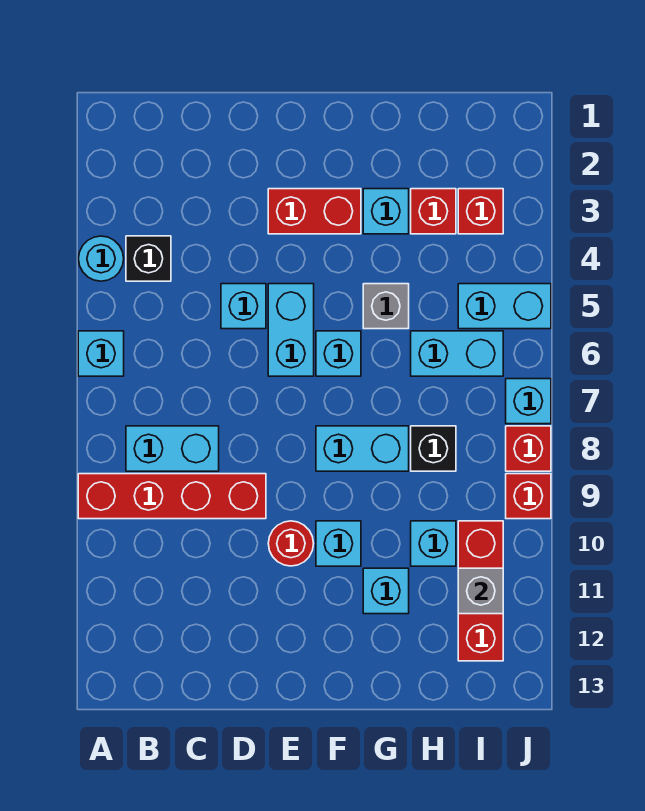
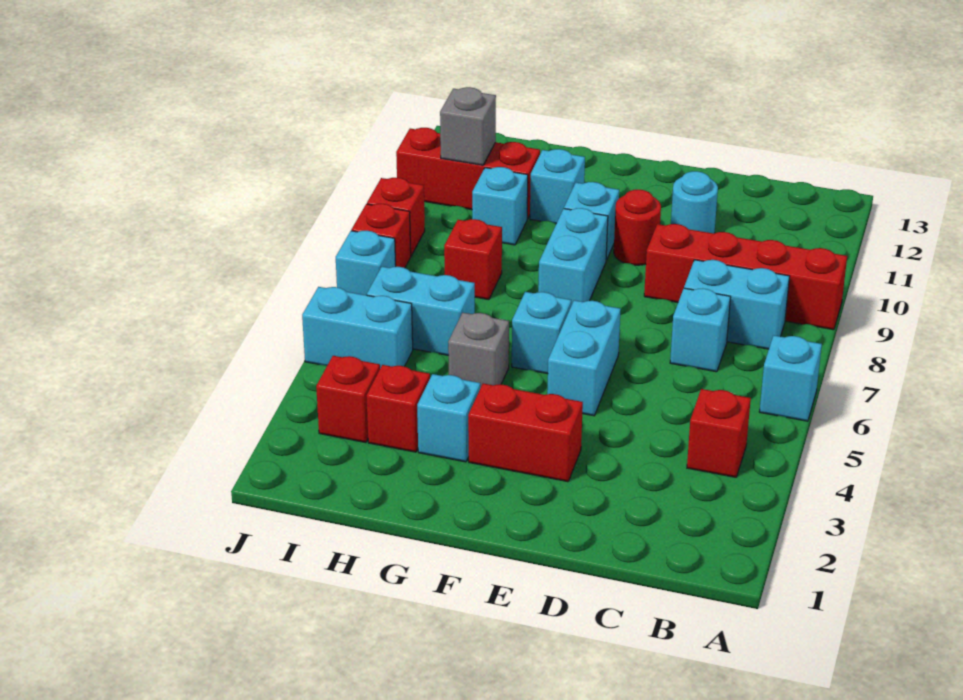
cyan 1x1 round brick [79,236,124,281] -> cyan 1x1 round brick moved to [671,171,718,234]
black 1x1 brick [126,236,171,281] -> red 1x1 brick [687,389,751,477]
cyan 1x1 brick [221,284,266,329] -> cyan 1x1 brick moved to [670,288,730,372]
cyan 1x2 brick [316,426,409,471] -> cyan 1x2 brick turned to [538,208,608,305]
black 1x1 brick [411,426,456,471] -> red 1x1 brick [444,219,502,300]
red 1x3 brick [458,521,503,661] -> red 1x3 brick turned to [396,128,540,219]

